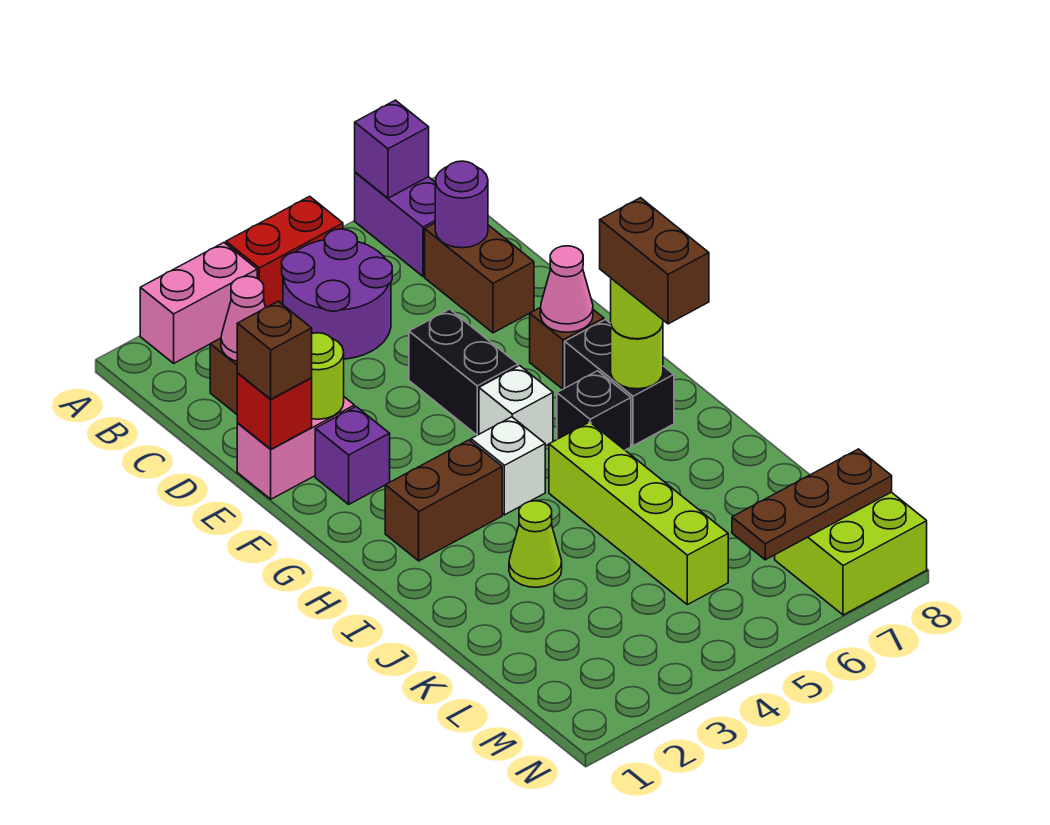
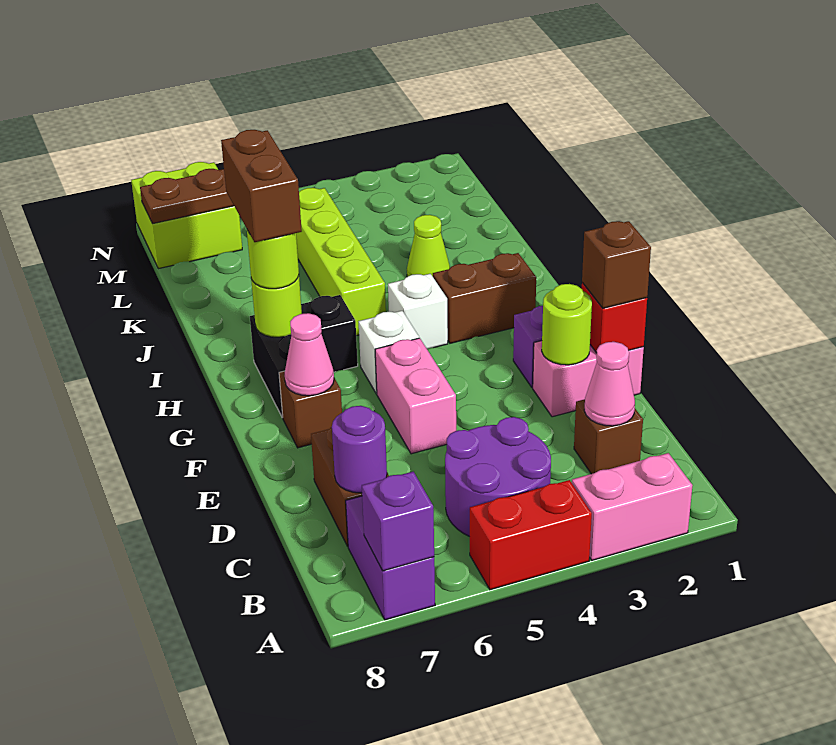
black 1x2 brick [409,309,518,435] -> pink 1x2 brick [375,338,456,454]

